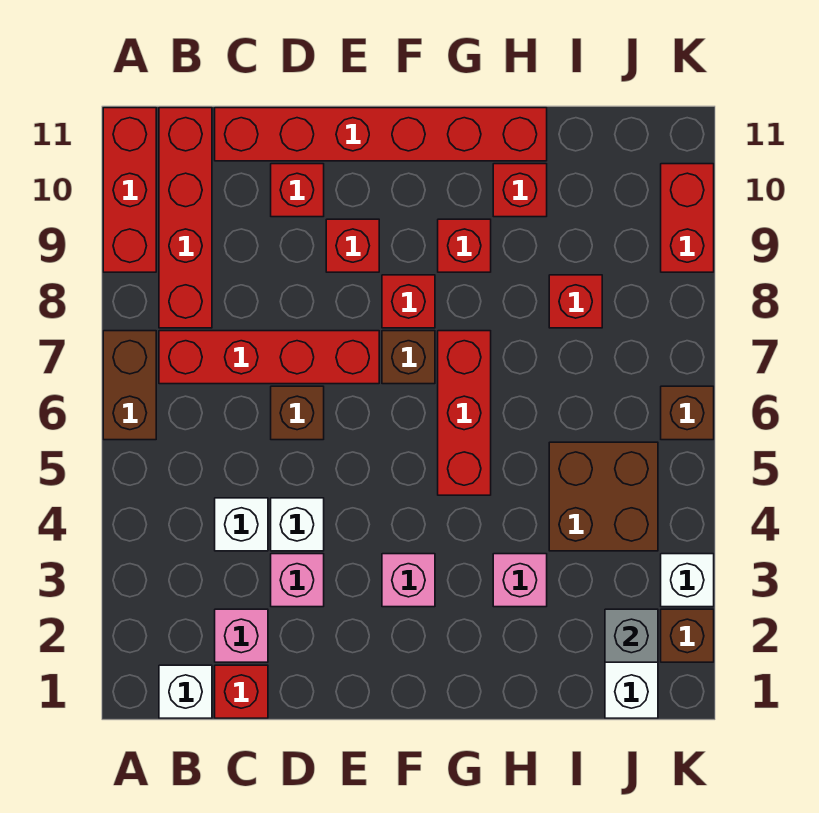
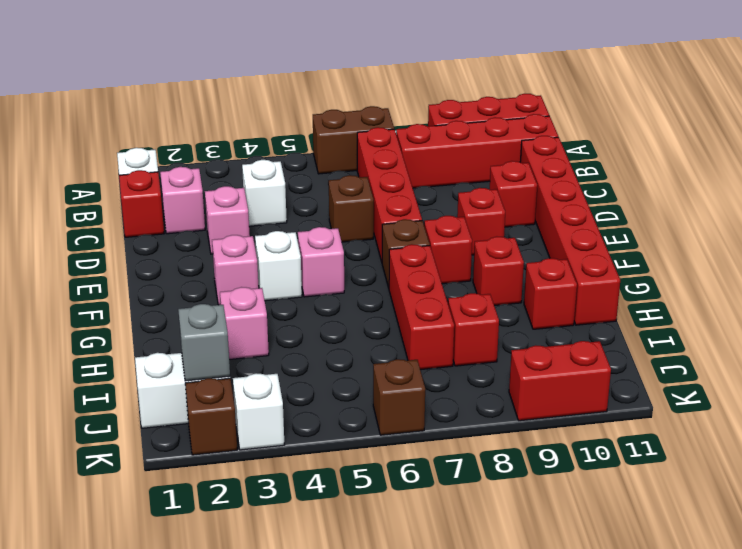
white 1x1 brick [271,498,324,551] -> white 1x1 brick moved to [255,231,302,301]
none -> pink 1x1 brick [298,227,344,297]
red 1x3 brick [438,331,491,495] -> red 1x3 brick turned to [389,244,454,370]
brown 2x2 brick [549,442,658,551] -> none

